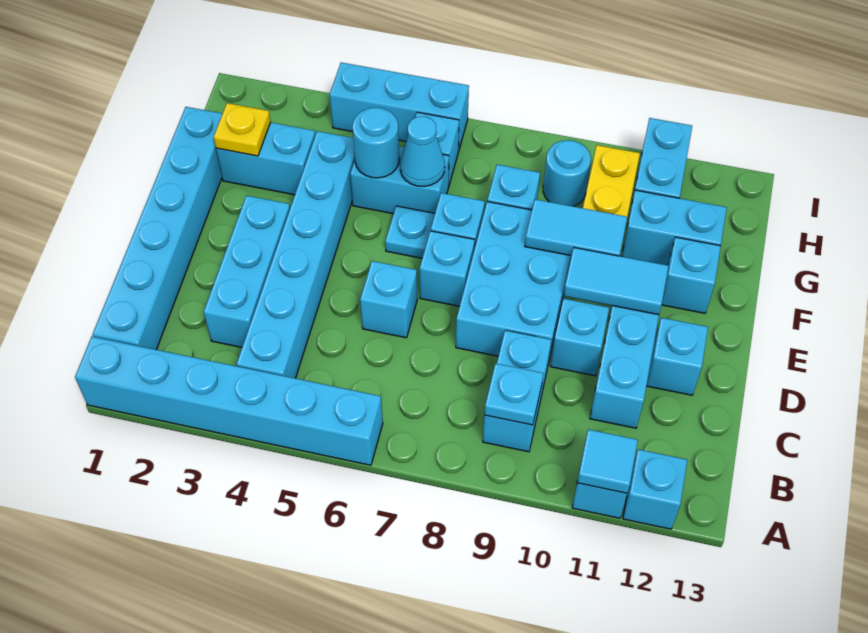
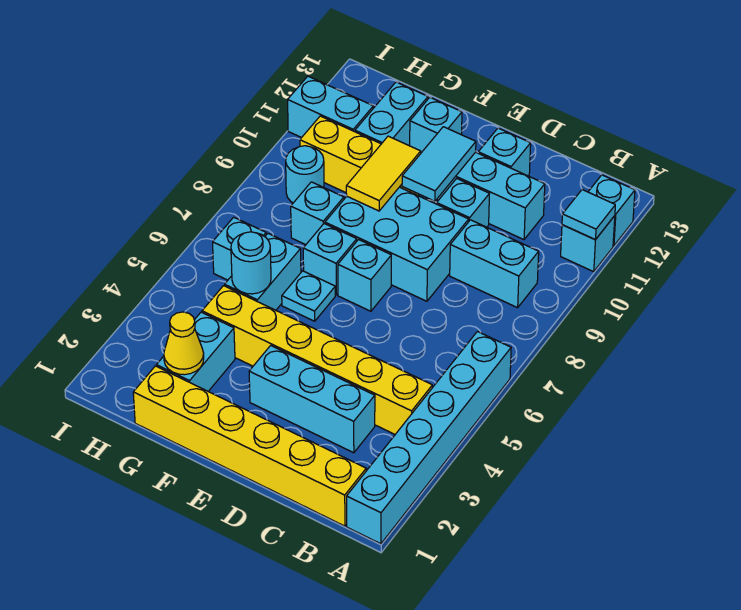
cyan 1x6 brick [93,107,223,350] -> yellow 1x6 brick [133,366,366,526]
cyan 1x6 brick [237,131,355,378] -> yellow 1x6 brick [202,286,432,434]
cyan 1x1 plate [484,363,543,425] -> none
cyan 1x1 brick [360,261,417,338] -> none
cyan 1x2 tile [525,199,627,256] -> yellow 1x2 tile [346,136,421,211]
yellow 1x1 plate [214,103,271,156] -> yellow 1x1 cone [164,312,204,375]
cyan 1x1 cone [400,117,445,186] -> none
cyan 1x3 brick [330,62,469,151] -> none

